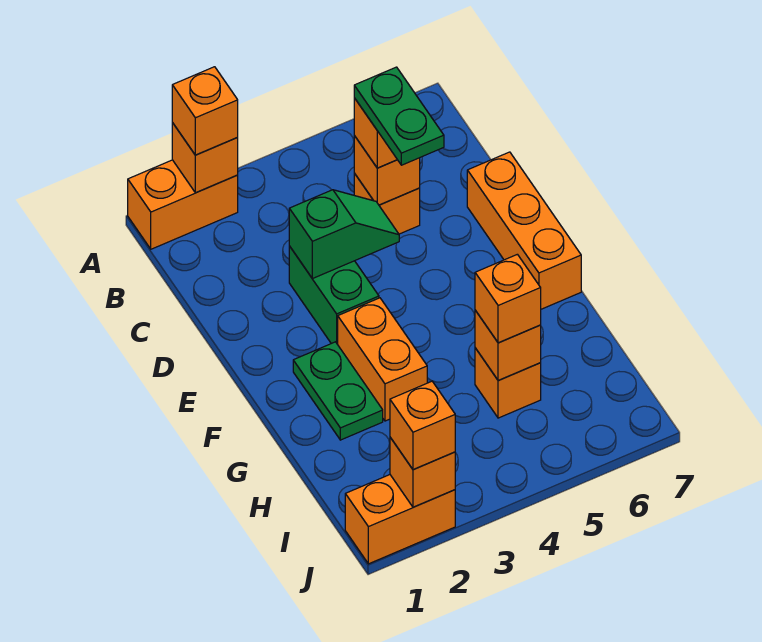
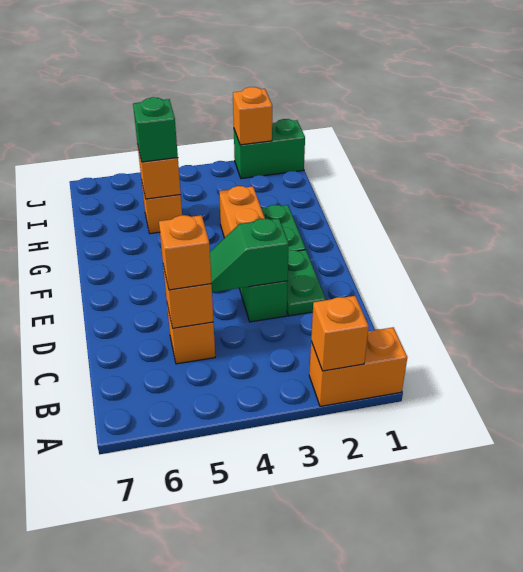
orange 1x1 brick [172,67,238,155] -> none
green 1x2 plate [354,67,444,165] -> green 1x2 plate moved to [287,250,326,316]
orange 1x3 brick [467,152,581,309] -> none
orange 1x1 brick [475,254,541,343] -> green 1x1 brick [133,97,178,162]
orange 1x2 brick [345,475,455,564] -> green 1x2 brick [234,119,305,179]
orange 1x1 brick [390,381,455,469] -> none

